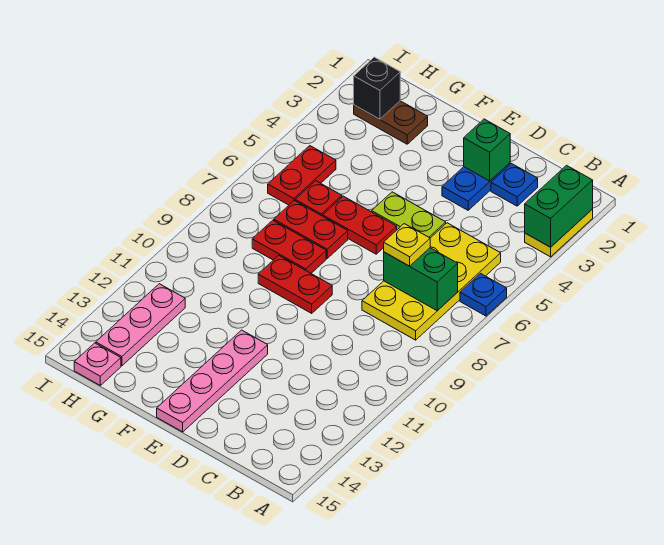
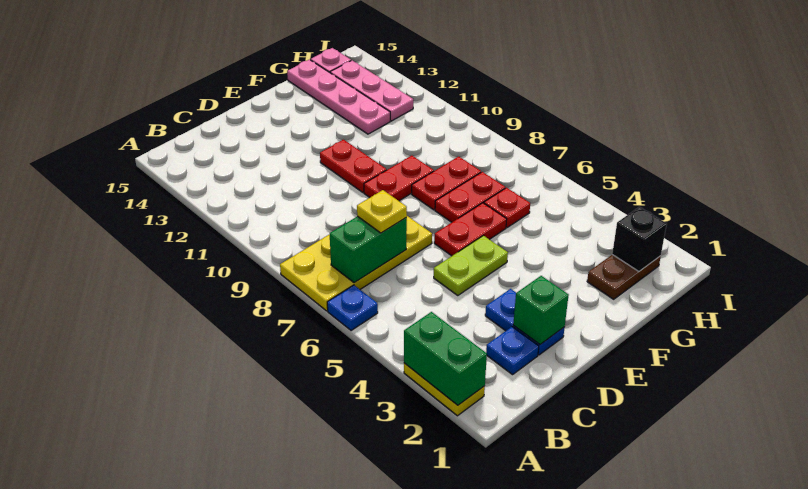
yellow 2x4 plate [362,223,501,340] -> yellow 2x4 plate turned to [280,216,432,311]
pink 1x4 plate [157,330,268,432] -> pink 1x4 plate moved to [287,60,390,134]
red 1x2 plate [268,146,336,205] -> red 1x2 plate moved to [320,140,386,193]

